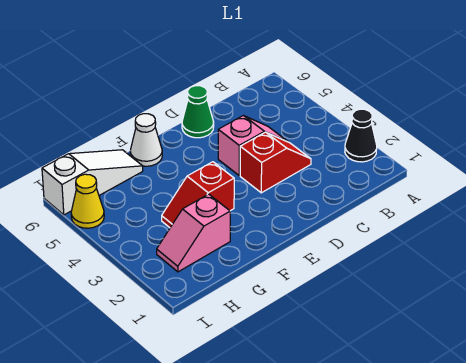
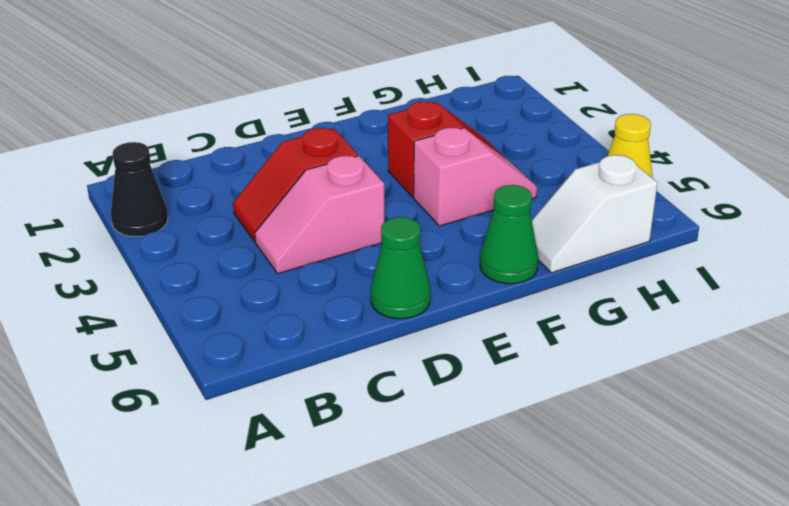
white 1x1 cone [130,114,162,166] -> green 1x1 cone [480,185,538,284]
pink 1x2 slope [157,194,230,272] -> pink 1x2 slope moved to [414,128,537,226]
white 1x3 slope [42,150,143,215] -> white 1x2 slope [532,155,657,273]

